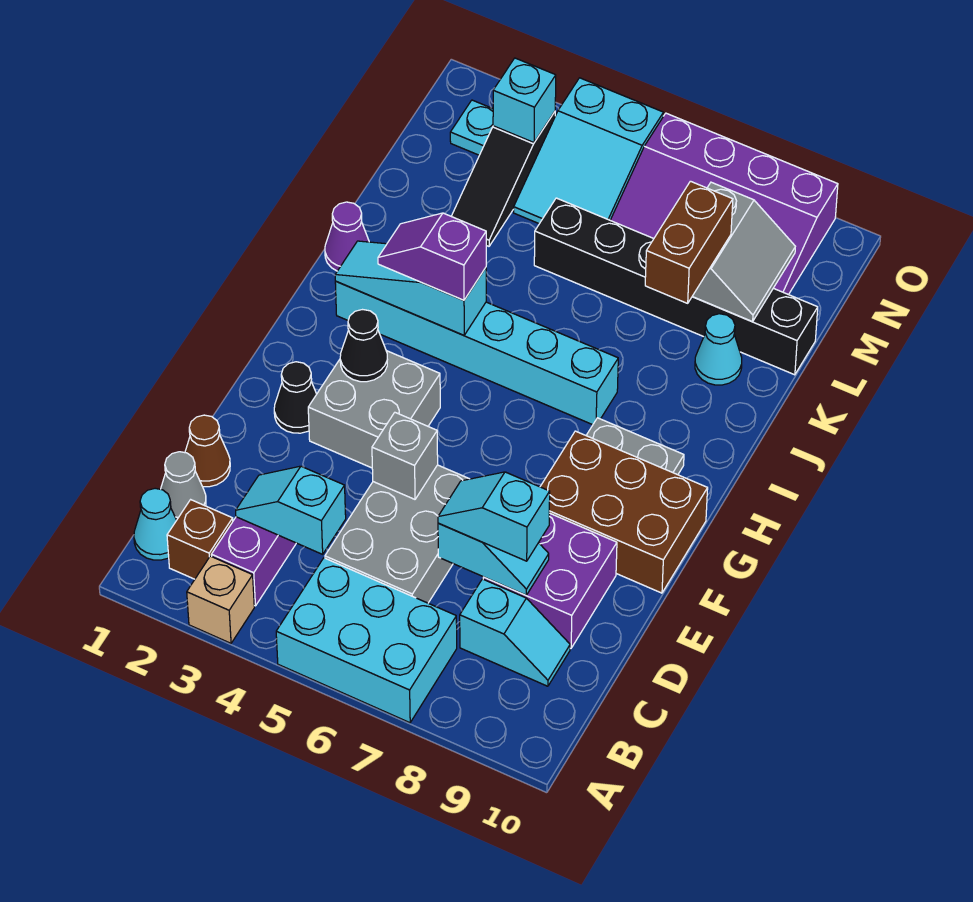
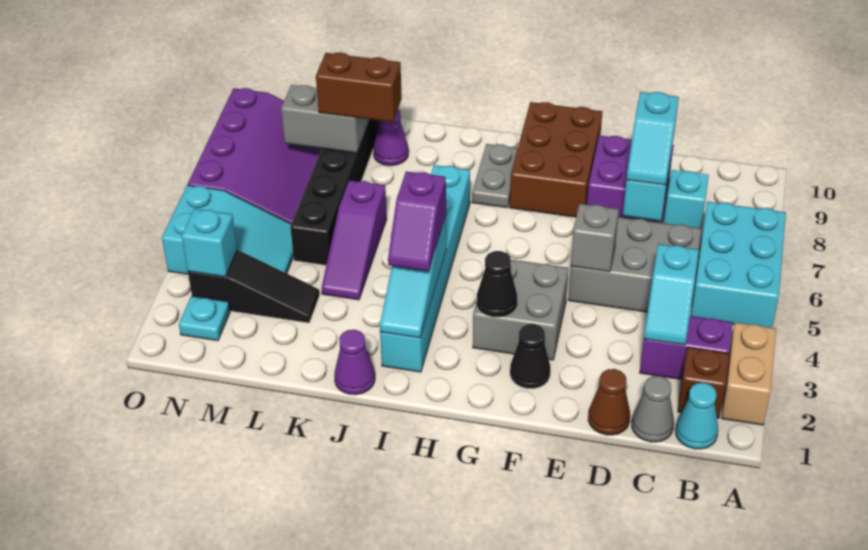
tan 1x1 brick [187,556,254,643] -> tan 1x2 brick [722,322,776,425]
none -> purple 1x3 slope [321,180,387,300]
cyan 1x1 cone [695,314,742,385] -> purple 1x1 cone [373,110,409,166]

